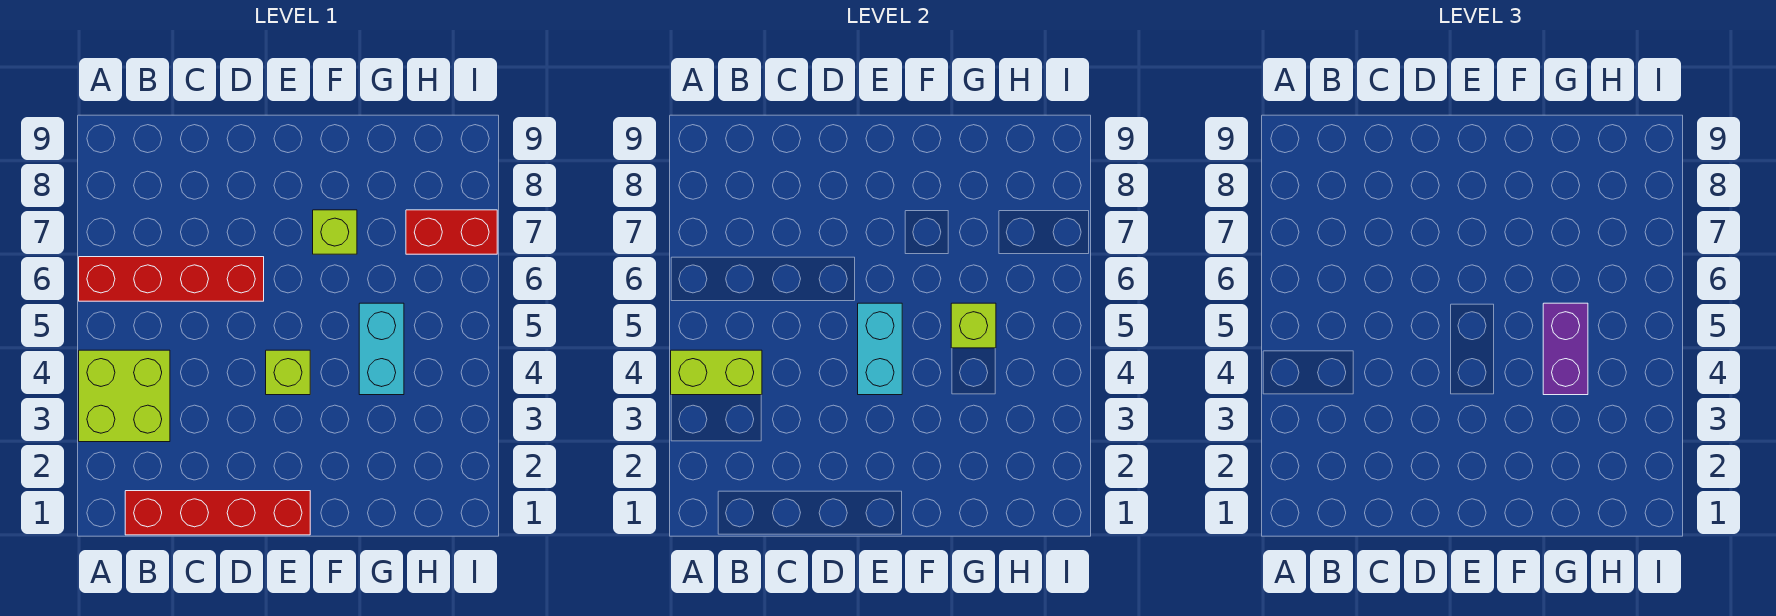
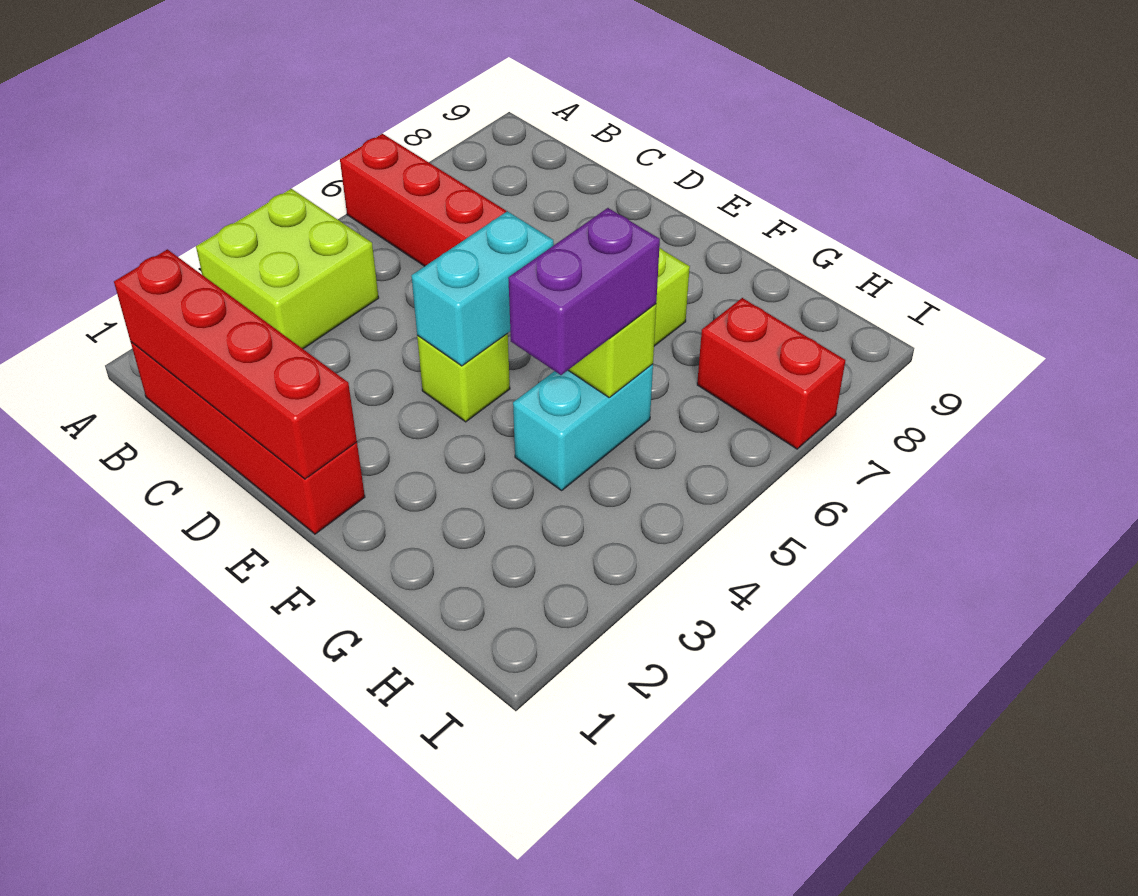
lime 1x2 brick [671,350,762,395] -> none
none -> red 1x4 brick [114,249,357,479]

